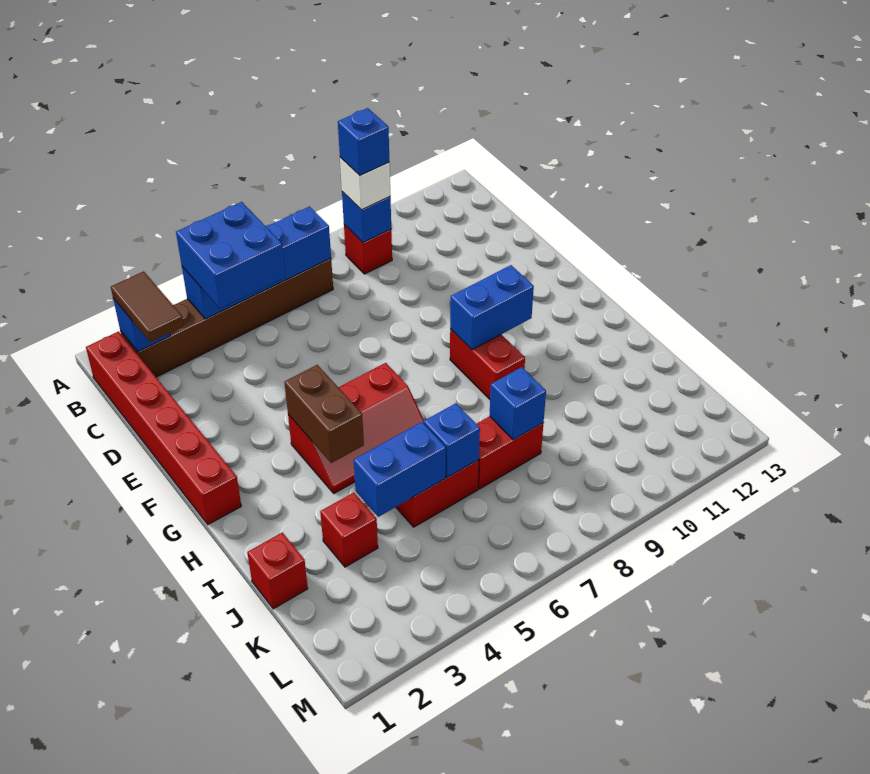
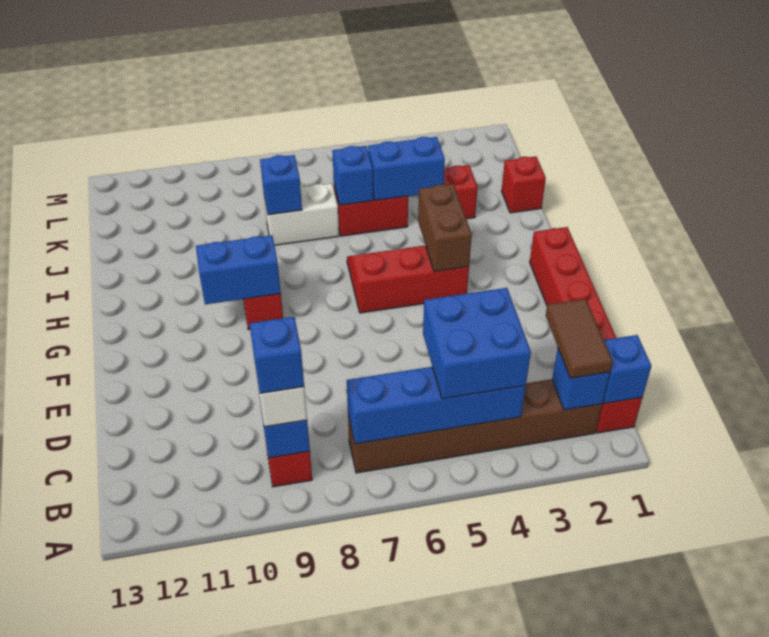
none -> blue 1x1 brick [603,335,651,403]
red 1x2 brick [477,416,543,489] -> white 1x2 brick [264,183,339,245]

